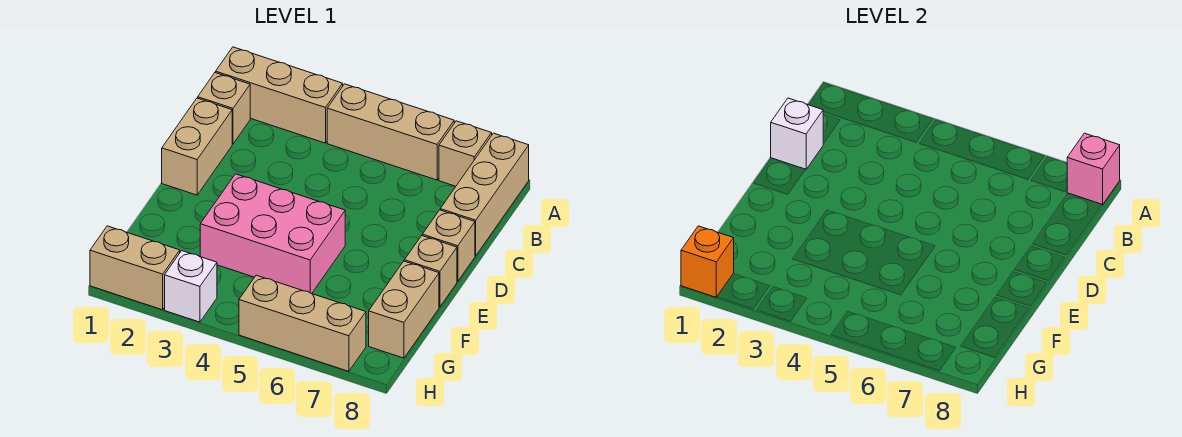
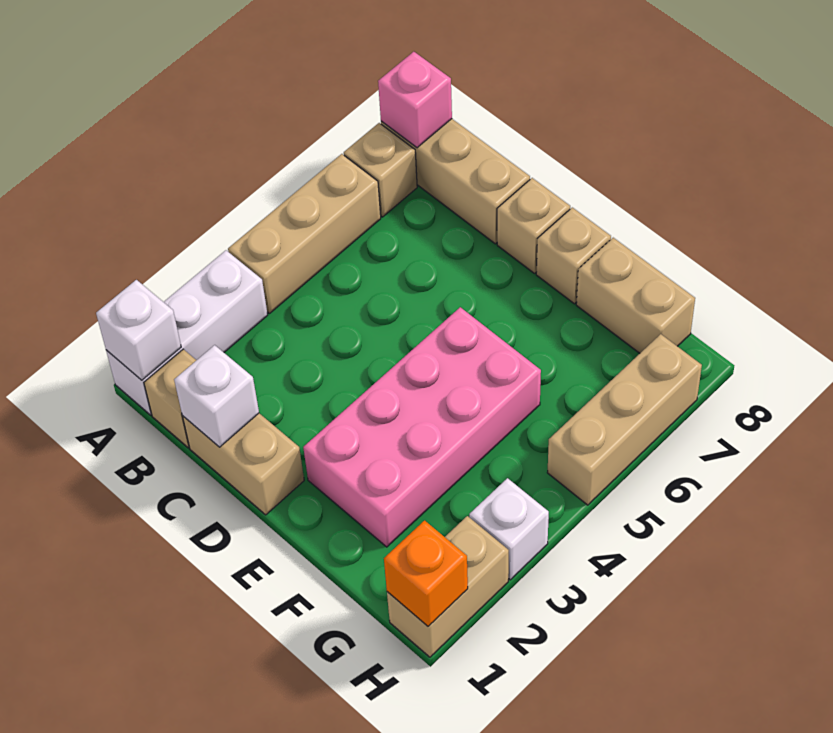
tan 1x3 brick [216,47,343,143] -> white 1x3 brick [106,250,268,415]
none -> white 1x1 brick [96,280,181,380]
pink 2x3 brick [200,174,345,294] -> pink 2x4 brick [303,307,541,547]

